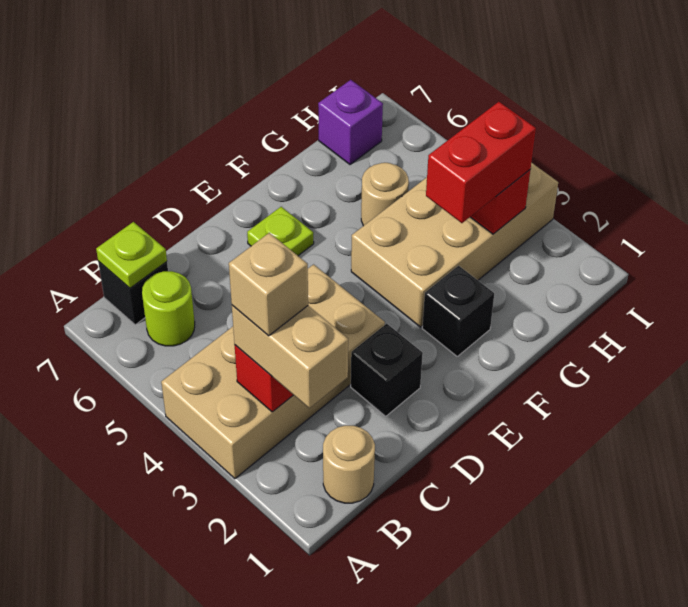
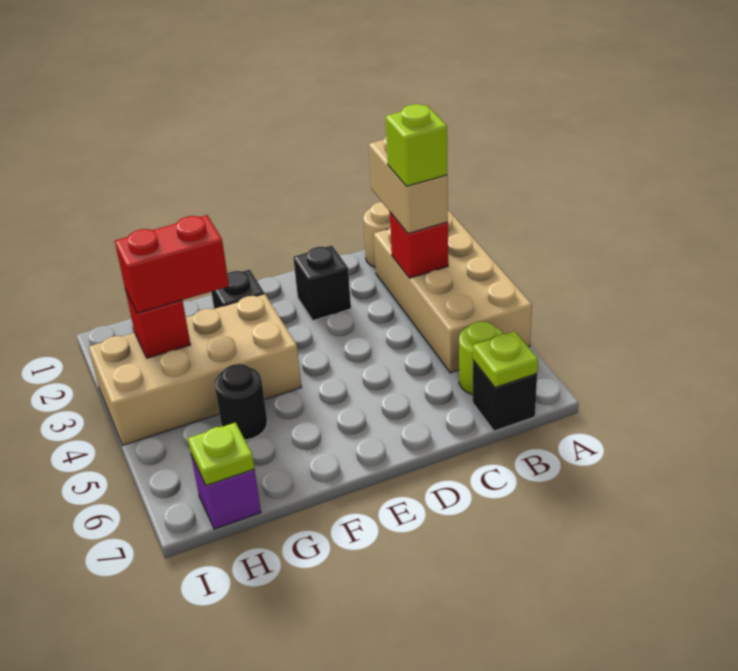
tan 2x4 brick [161,264,385,479] -> tan 2x4 brick turned to [374,211,532,373]
tan 1x1 brick [229,233,308,336] -> lime 1x1 brick [386,104,447,186]
lime 1x1 plate [247,207,314,256] -> lime 1x1 plate moved to [188,423,254,485]
tan 1x1 round brick [361,163,409,226] -> black 1x1 round brick [215,364,267,440]

